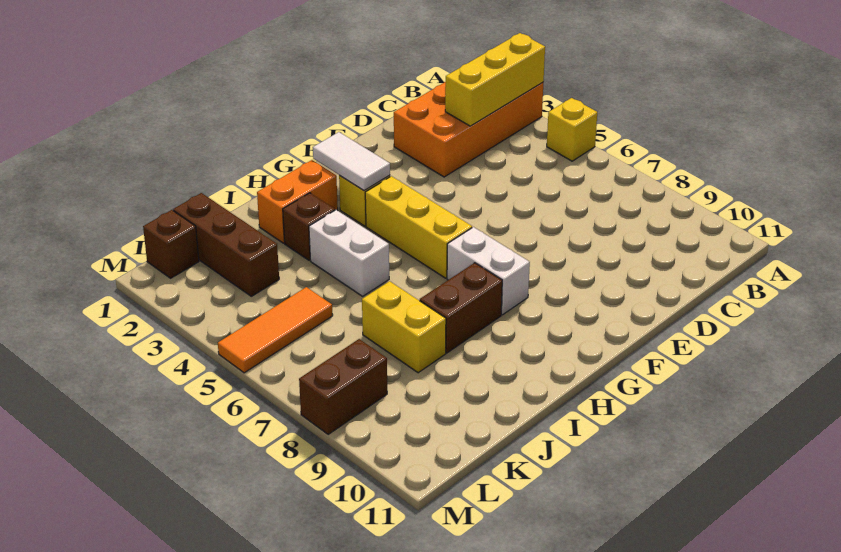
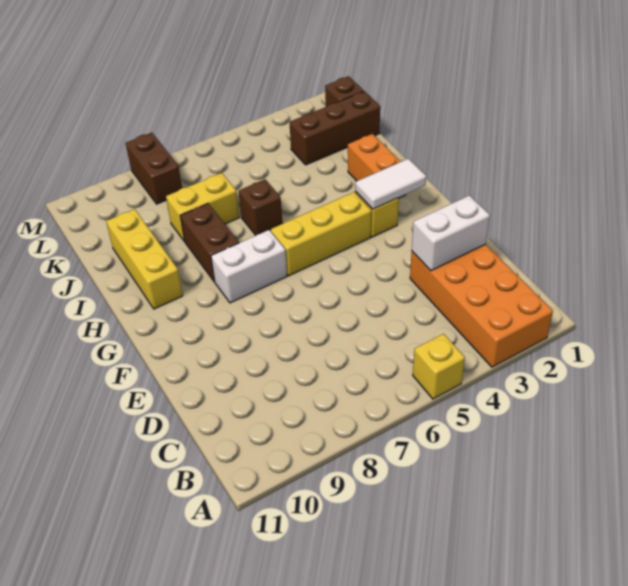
yellow 1x3 brick [445,33,545,126] -> yellow 1x3 brick moved to [106,209,183,309]
brown 1x1 brick [283,193,335,260] -> brown 1x1 brick moved to [239,179,282,235]
white 1x2 brick [309,210,389,296] -> white 1x2 brick moved to [412,195,490,271]
orange 1x3 tile [218,287,333,373] -> none

